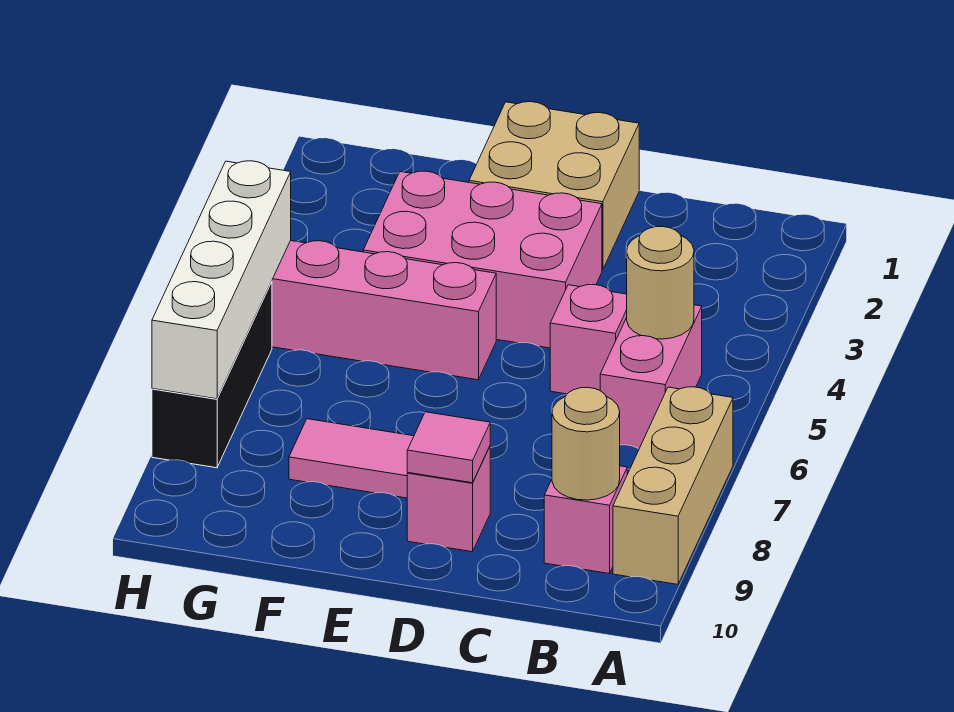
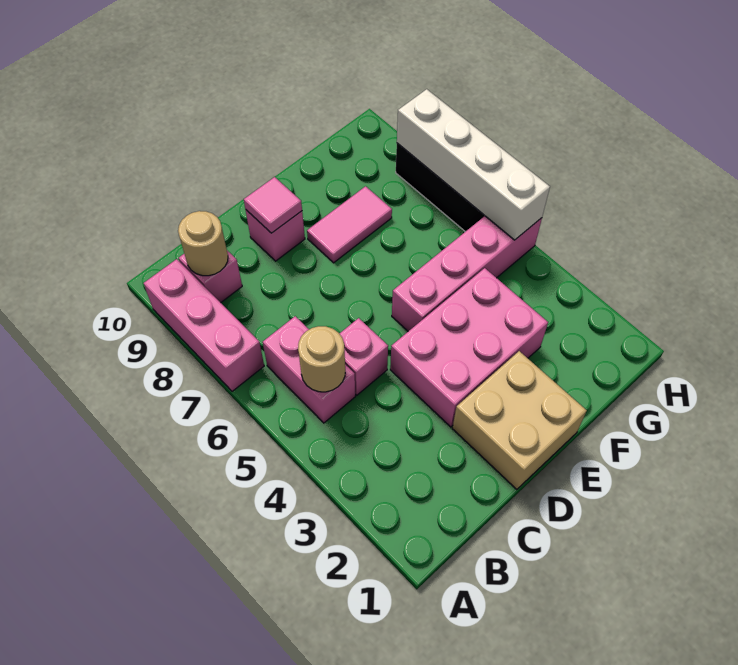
tan 1x3 brick [613,387,733,584] -> pink 1x3 brick [144,259,264,391]

